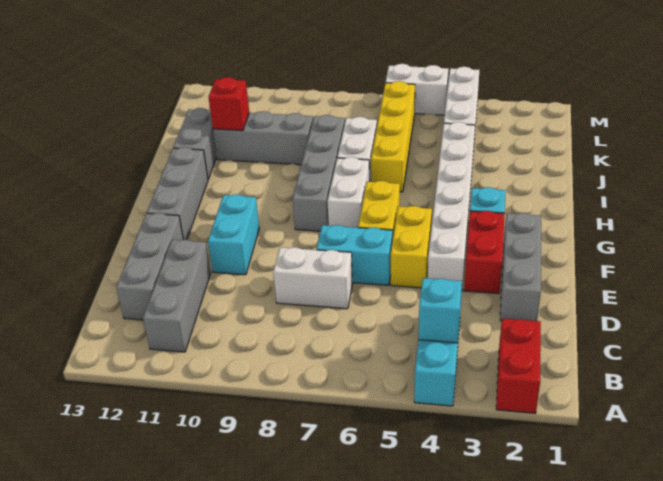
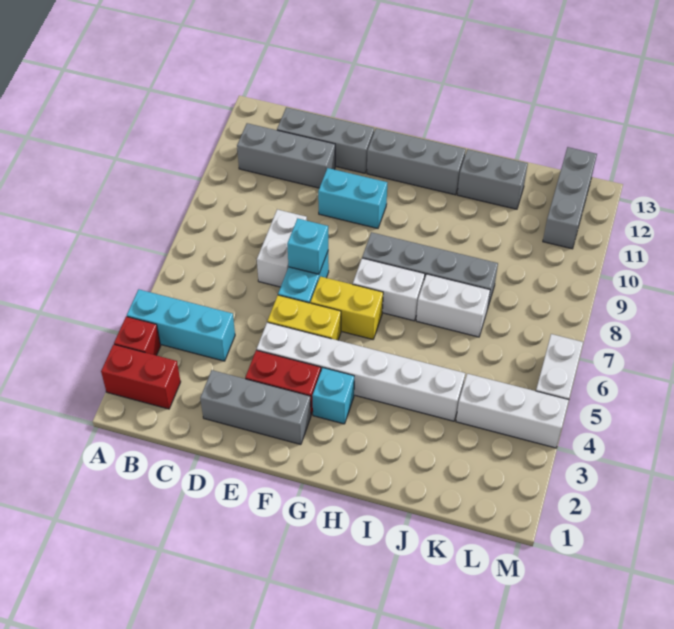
cyan 1x1 brick [419,278,462,343] -> cyan 1x1 brick moved to [287,219,328,274]
yellow 1x4 brick [371,81,415,192] -> none
grey 1x3 brick [213,111,313,165] -> grey 1x3 brick moved to [543,147,597,249]
red 1x1 brick [208,77,249,131] -> red 1x1 brick moved to [114,317,161,355]

